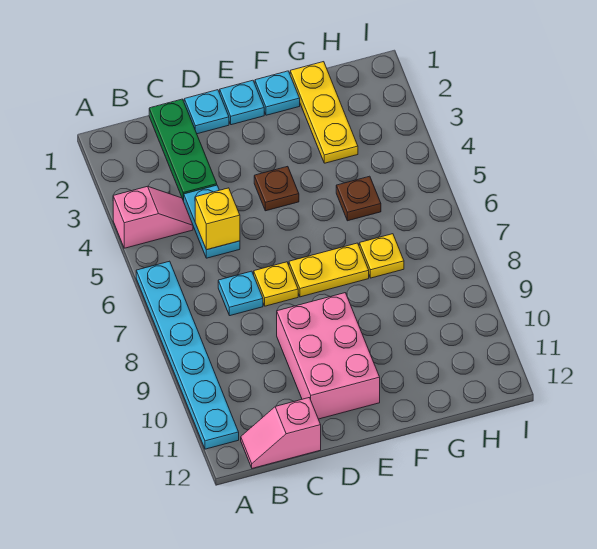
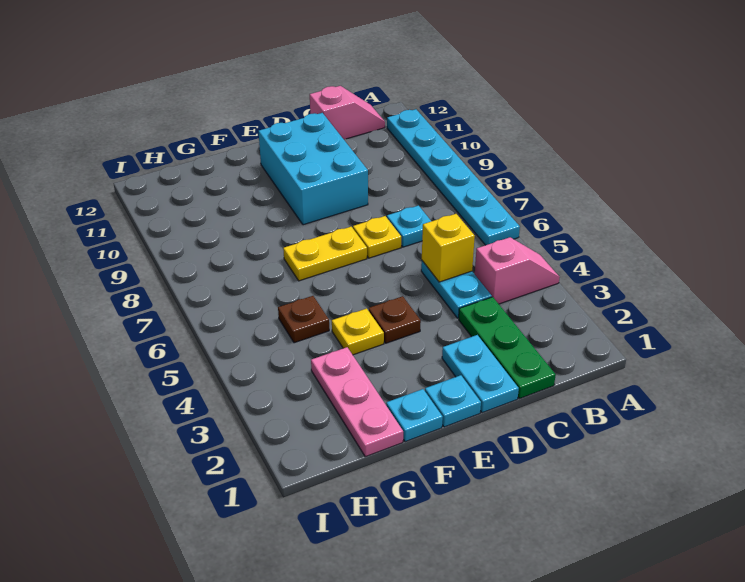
pink 1x2 slope [113,186,193,248] -> pink 1x2 slope turned to [475,237,560,304]
cyan 1x1 plate [184,90,229,134] -> cyan 1x2 plate [442,335,519,413]
pink 2x3 brick [277,293,380,419] -> cyan 2x3 brick [258,113,368,225]
yellow 1x3 plate [290,62,358,163] -> pink 1x3 plate [311,347,403,457]
yellow 1x1 plate [359,234,404,278] -> yellow 1x1 plate moved to [332,308,384,355]

